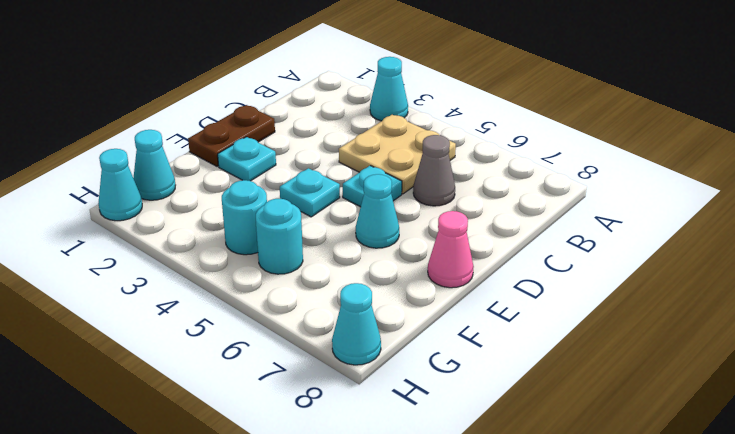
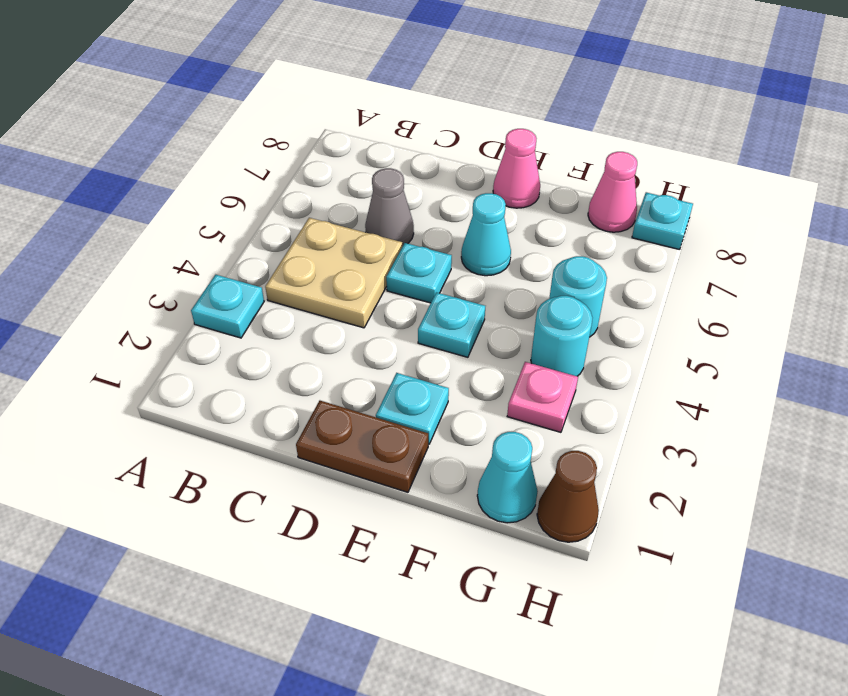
cyan 1x1 cone [370,57,408,121] -> cyan 1x1 plate [191,275,264,338]
none -> pink 1x1 plate [507,362,578,432]
none -> pink 1x1 cone [588,152,637,232]
cyan 1x1 cone [98,149,142,221] -> brown 1x1 cone [537,451,599,542]
cyan 1x1 cone [332,283,381,365] -> cyan 1x1 plate [632,192,693,250]

